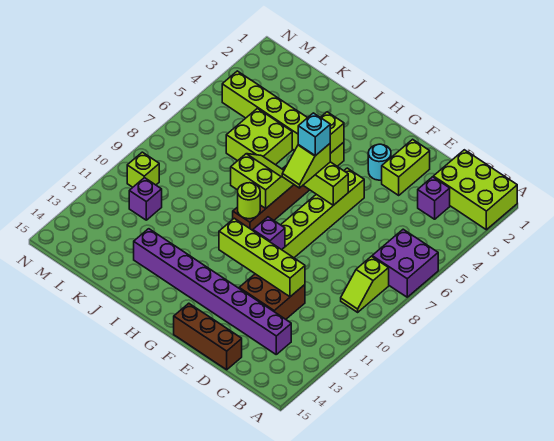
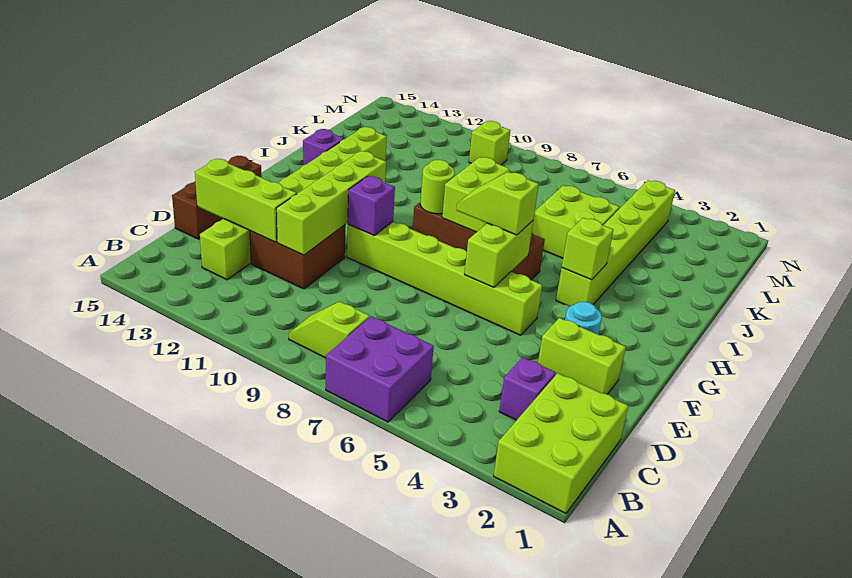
purple 1x8 brick [134,229,291,354] -> lime 1x8 brick [200,127,387,280]
none -> lime 1x3 brick [195,159,297,242]
cyan 1x1 brick [298,113,330,156] -> none
purple 1x1 brick [129,178,162,220] -> purple 1x1 brick moved to [303,129,344,165]

